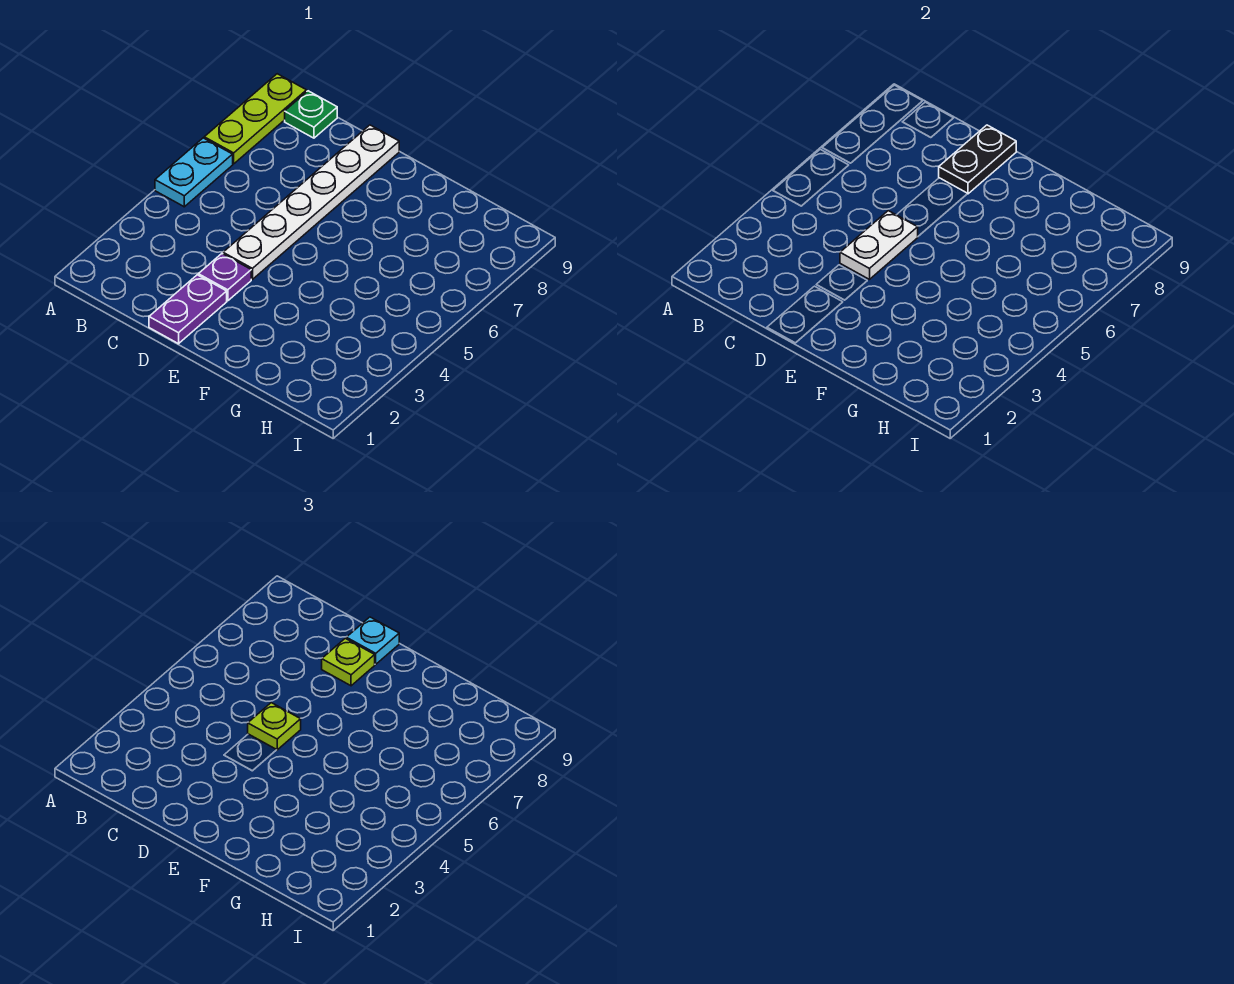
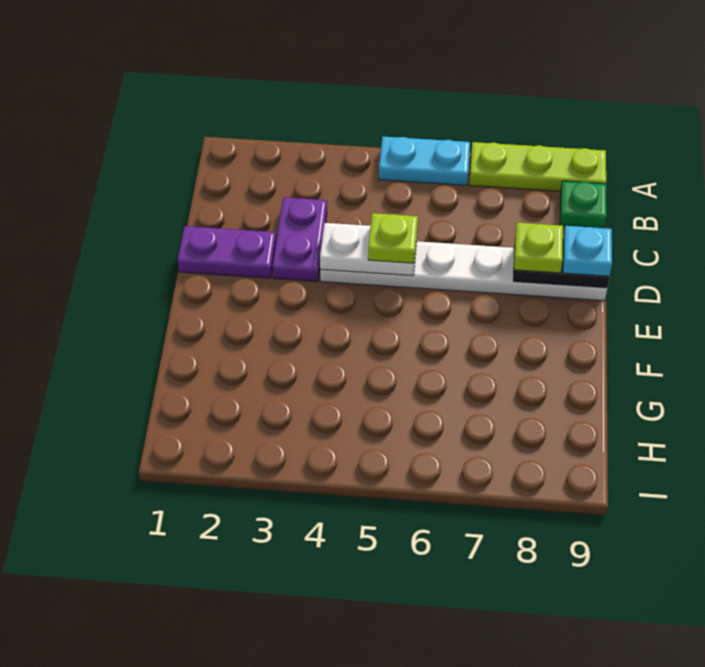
purple 1x1 plate [198,254,251,301] -> purple 1x2 plate [273,197,327,281]

